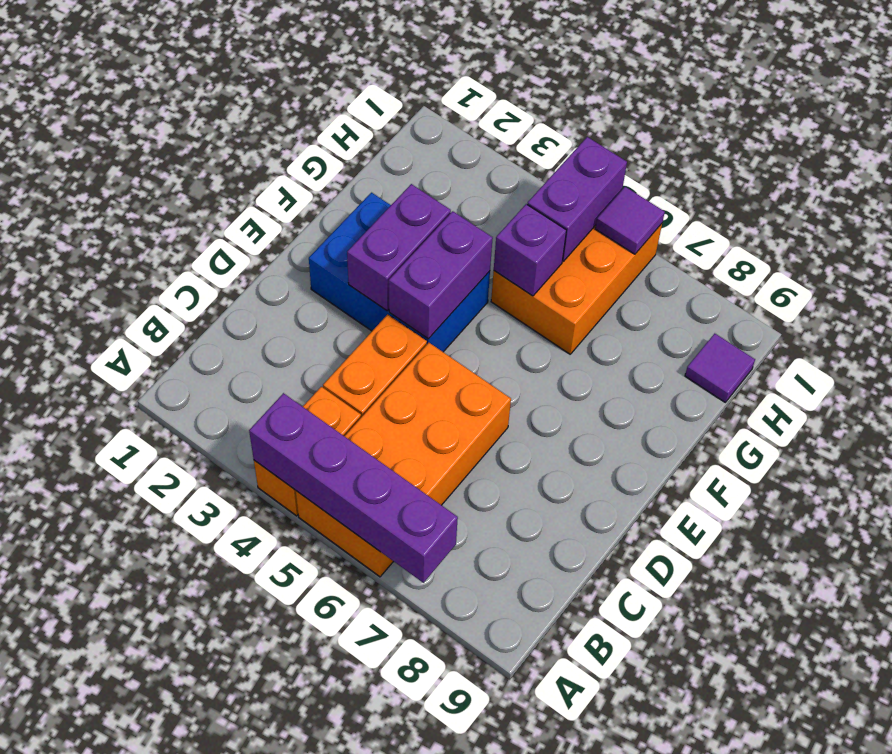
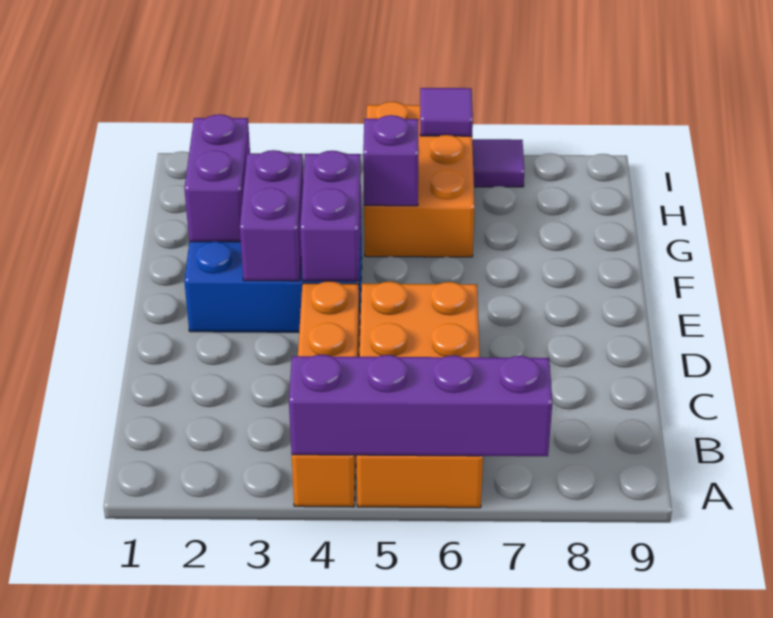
purple 1x2 brick [527,137,627,261] -> purple 1x2 brick moved to [184,114,250,242]
purple 1x1 tile [685,334,755,402] -> purple 1x1 tile moved to [472,139,525,187]

